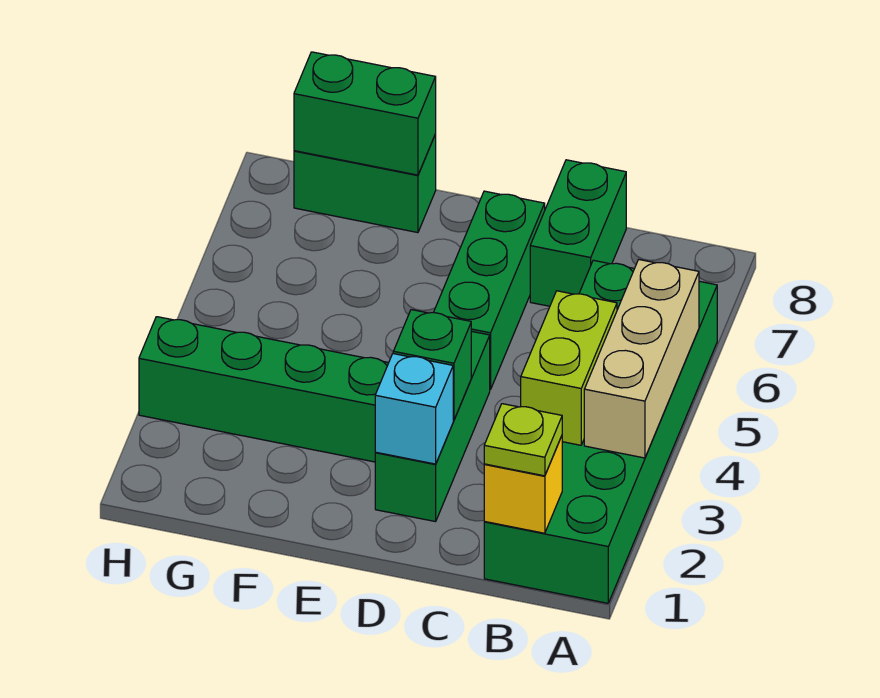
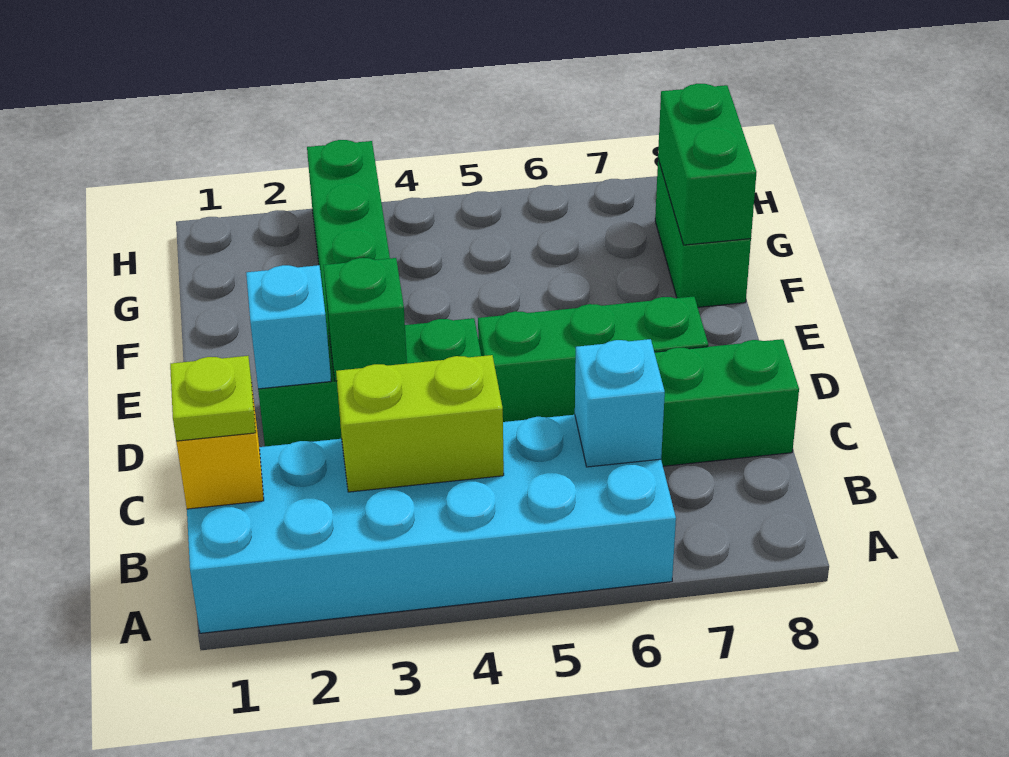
green 2x6 brick [484,260,717,603] -> cyan 2x6 brick [187,415,676,633]
tan 1x3 brick [584,260,699,458] -> none
none -> cyan 1x1 brick [575,339,665,467]

